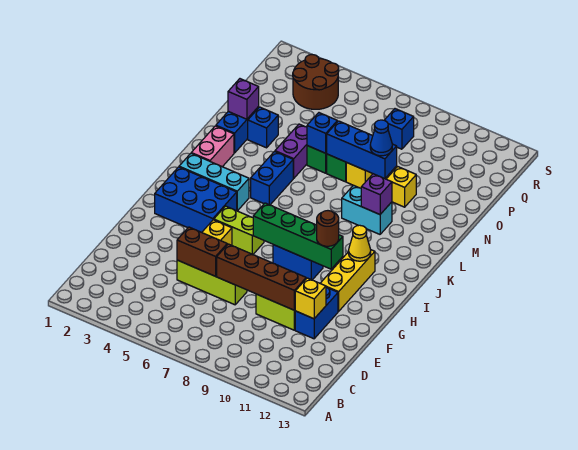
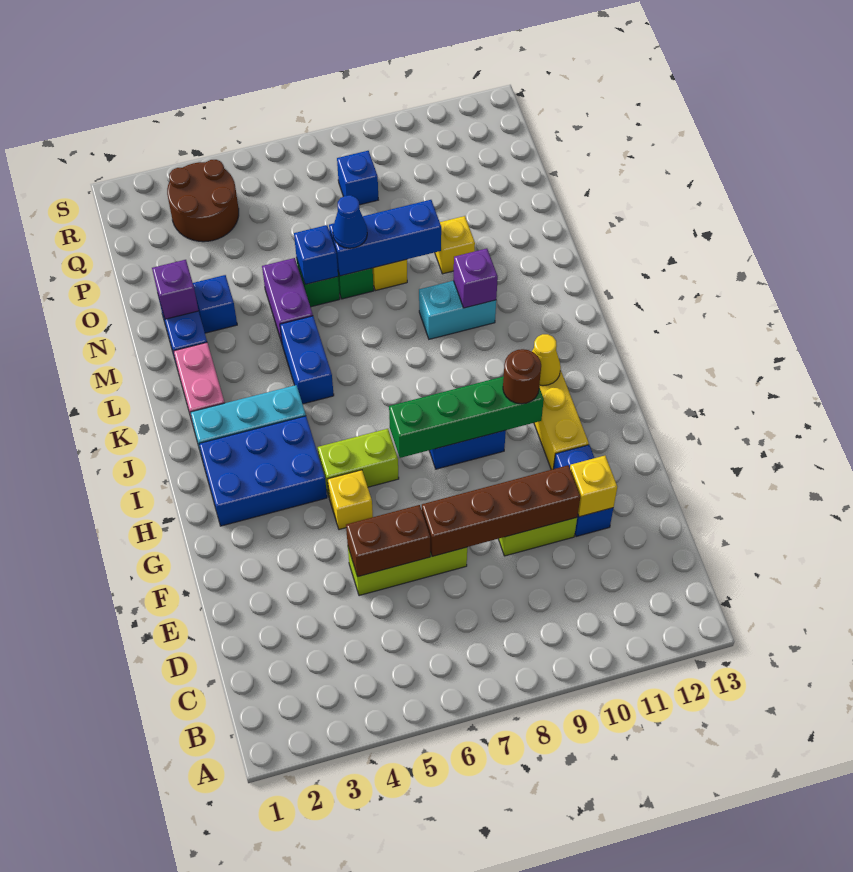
blue 1x1 cone [370,120,392,156] -> blue 1x1 cone moved to [333,195,367,248]

